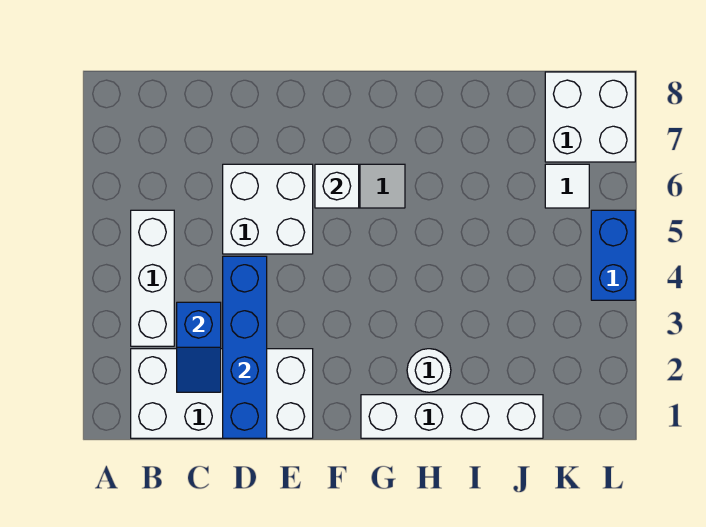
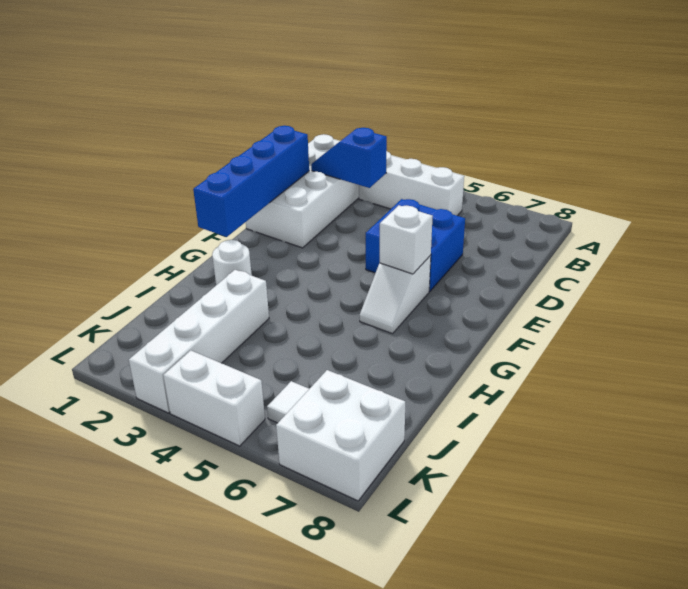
blue 1x4 brick [223,256,267,438] -> blue 1x4 brick turned to [193,126,309,237]
white 2x2 brick [223,164,313,254] -> blue 2x2 brick [366,199,465,291]
white 1x4 brick [361,395,543,438] -> white 1x4 brick moved to [129,270,269,413]
blue 1x2 brick [591,210,635,300] -> white 1x2 brick [163,351,265,446]

